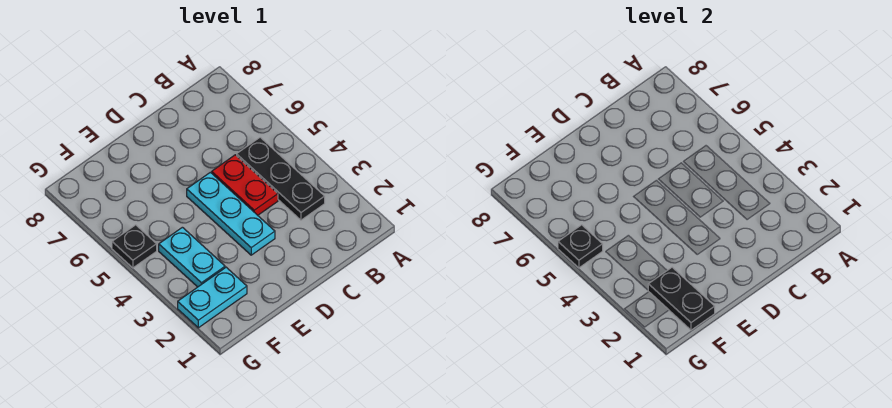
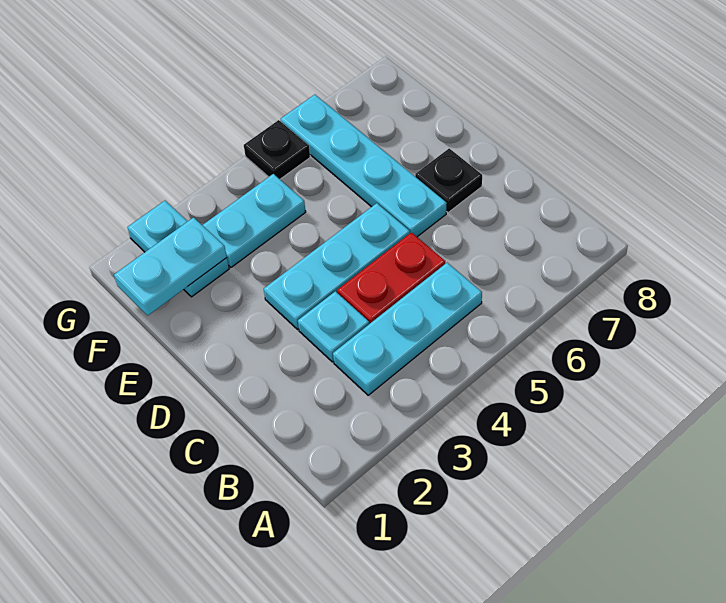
black 1x3 plate [237,137,325,220] -> cyan 1x3 plate [333,263,482,395]
none -> cyan 1x1 plate [298,291,369,362]
none -> cyan 1x4 plate [281,95,447,237]
black 1x2 plate [648,267,715,330] -> cyan 1x2 plate [114,218,227,316]
black 1x1 plate [558,225,603,268] -> black 1x1 plate moved to [415,148,482,213]

